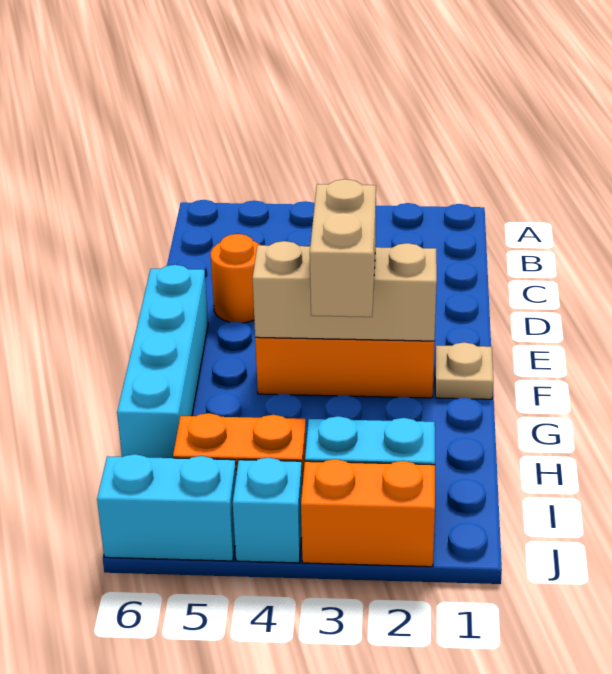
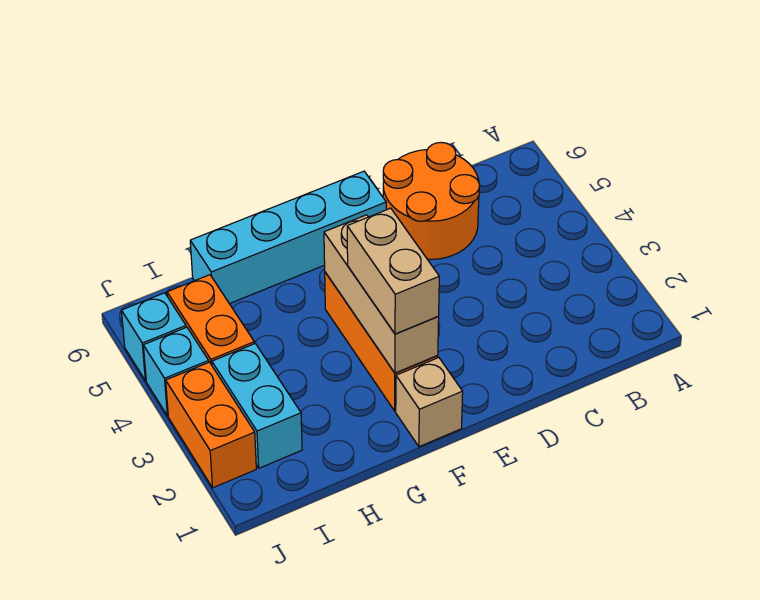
orange 1x1 round brick [211,234,260,323] -> orange 2x2 round brick [383,142,480,259]
tan 1x1 plate [435,342,493,399] -> tan 1x1 brick [396,358,463,447]
tan 1x2 brick [310,179,376,317] -> tan 1x2 brick turned to [347,208,439,334]
cyan 1x2 brick [97,454,236,561] -> cyan 1x1 brick [121,293,186,381]

